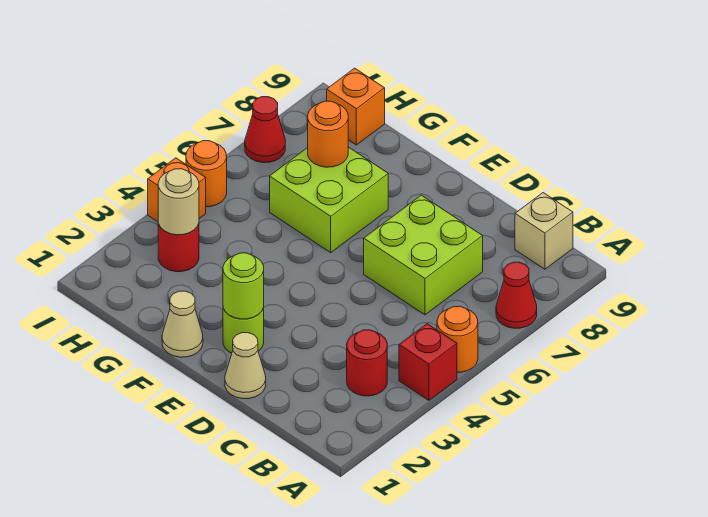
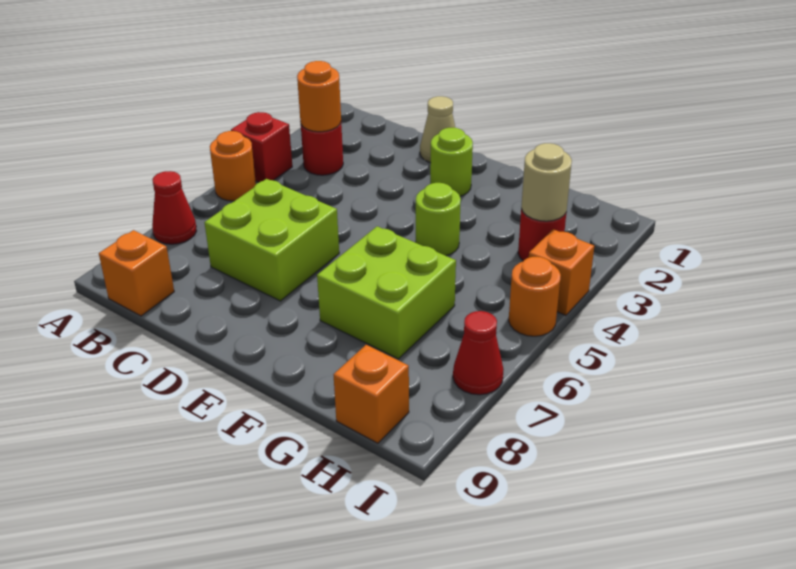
tan 1x1 brick [515,193,573,269] -> orange 1x1 brick [99,230,174,316]
lime 1x1 round brick [223,253,264,319] -> lime 1x1 round brick moved to [416,183,461,256]
tan 1x1 cone [162,291,203,357] -> none
orange 1x1 round brick [308,101,348,167] -> orange 1x1 round brick moved to [297,61,341,132]

